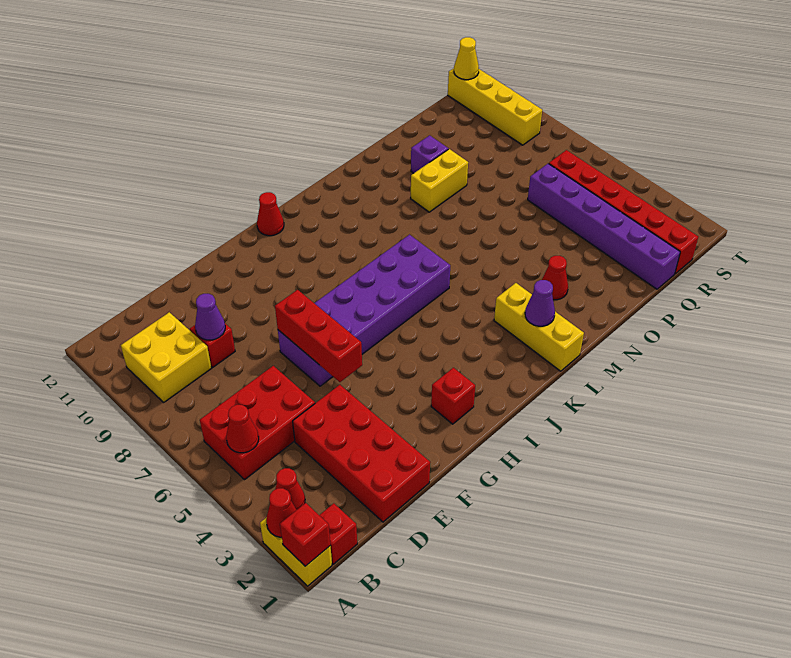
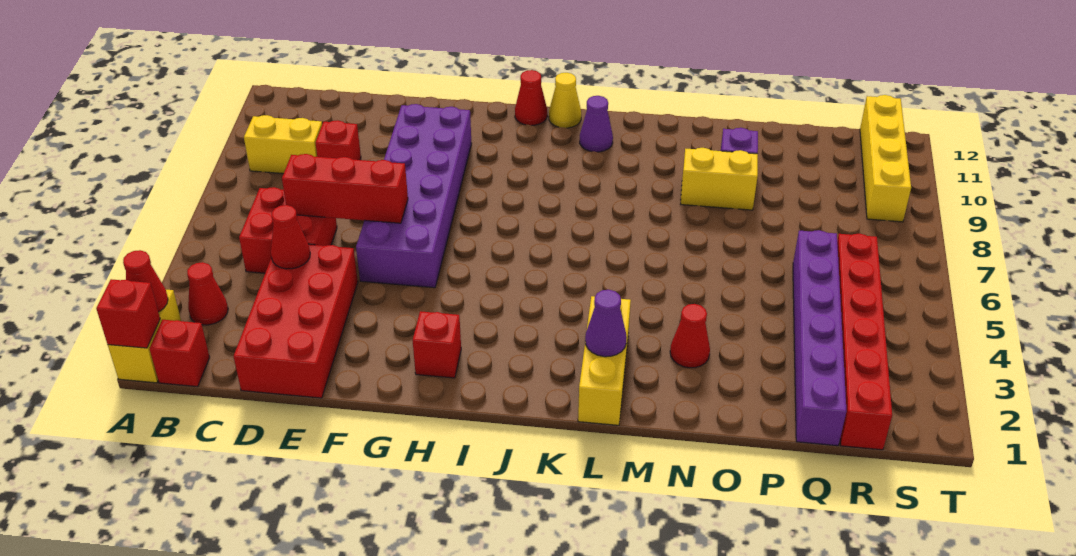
red 2x3 brick [200,366,315,479] -> red 2x2 brick [239,187,337,273]
red 1x1 cone [226,405,259,453] -> red 1x1 cone moved to [271,205,310,269]
yellow 2x2 brick [121,312,211,402] -> yellow 1x2 brick [244,115,322,174]
purple 1x1 cone [195,294,225,340] -> purple 1x1 cone moved to [580,96,613,152]
red 1x3 brick [275,290,362,382] -> red 1x3 brick turned to [282,154,408,223]
purple 2x6 brick [278,235,450,386] -> purple 2x6 brick turned to [356,104,472,288]
yellow 1x1 cone [454,37,479,80] -> yellow 1x1 cone moved to [549,73,581,128]

